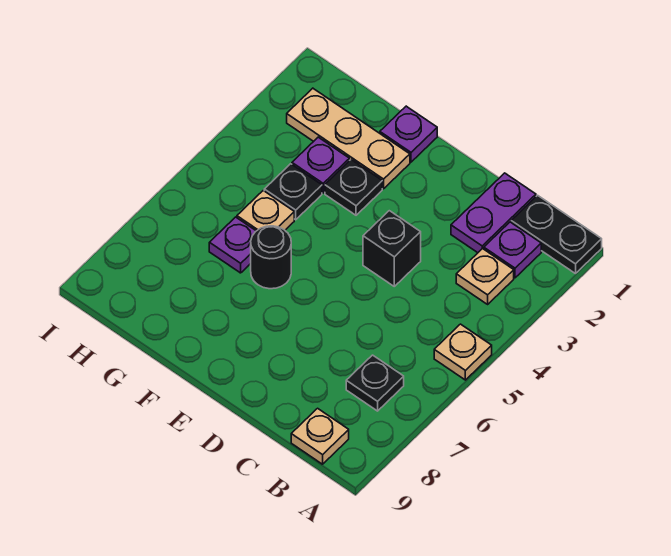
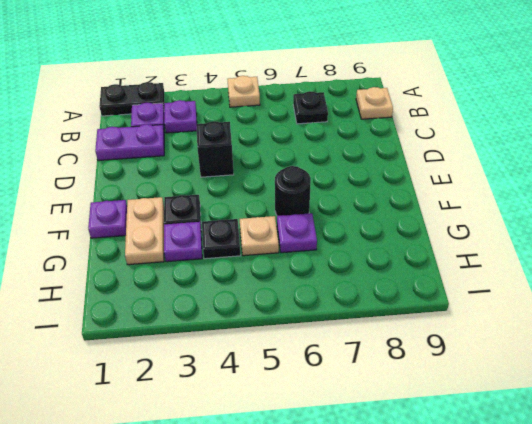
black 1x2 plate [511,195,602,274] -> black 1x2 plate turned to [99,82,164,116]
tan 1x1 plate [456,248,514,304] -> purple 1x1 plate [164,100,197,133]
tan 1x3 plate [287,88,410,189] -> tan 1x2 plate [125,197,164,265]

